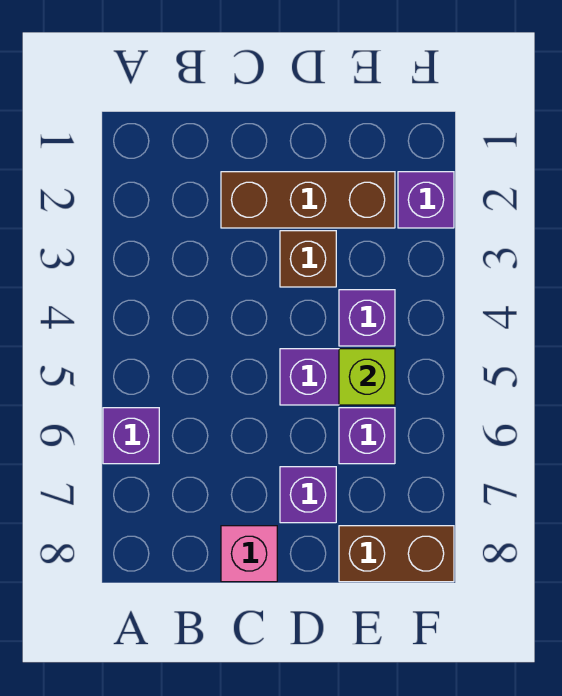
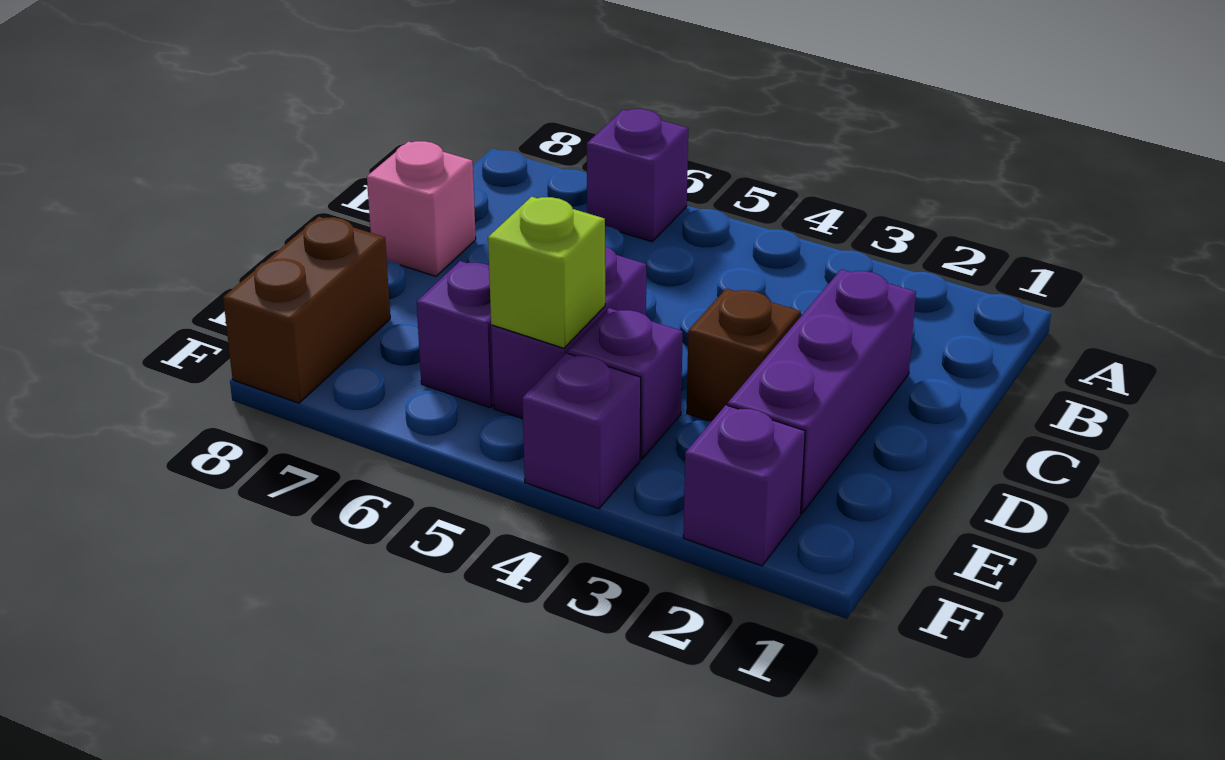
brown 1x3 brick [221,172,395,228] -> purple 1x3 brick [728,269,916,514]
purple 1x1 brick [280,467,336,523] -> purple 1x1 brick moved to [522,353,641,508]

